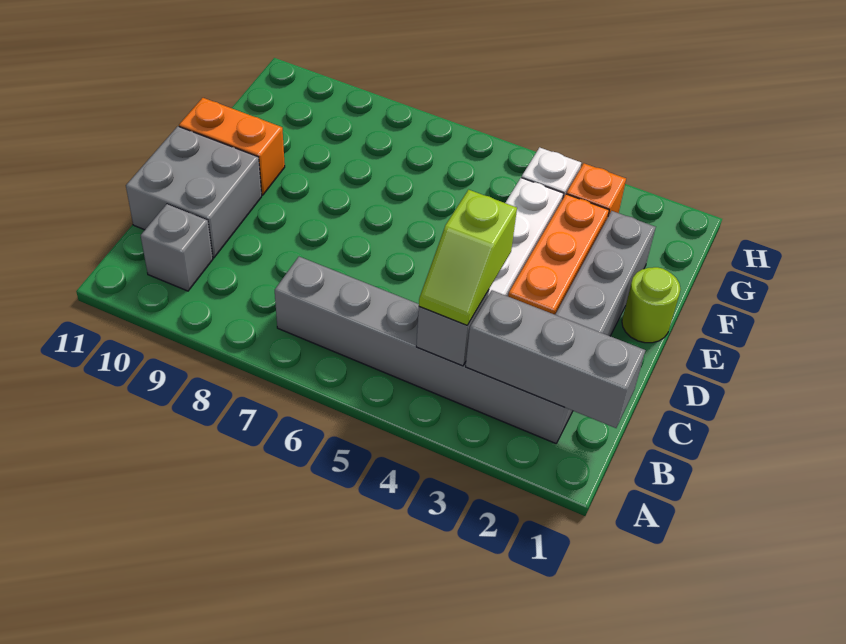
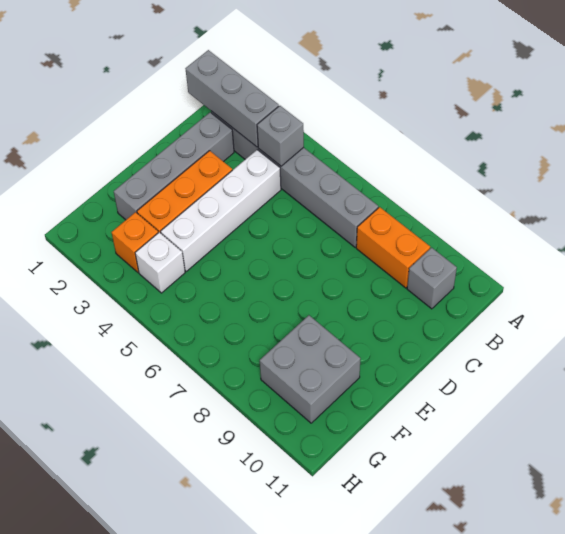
lime 1x2 slope [419,190,517,325] -> none
grey 2x2 brick [126,126,262,258] -> grey 2x2 brick moved to [260,315,360,423]
lime 1x1 round brick [622,267,681,343] -> none
orange 1x2 brick [179,98,285,195] -> orange 1x2 brick moved to [356,207,430,288]

